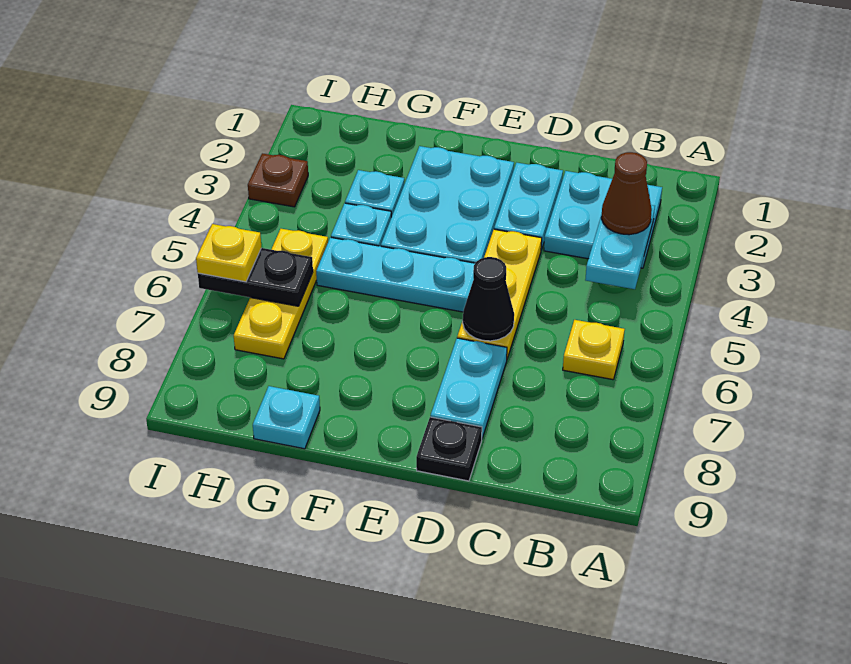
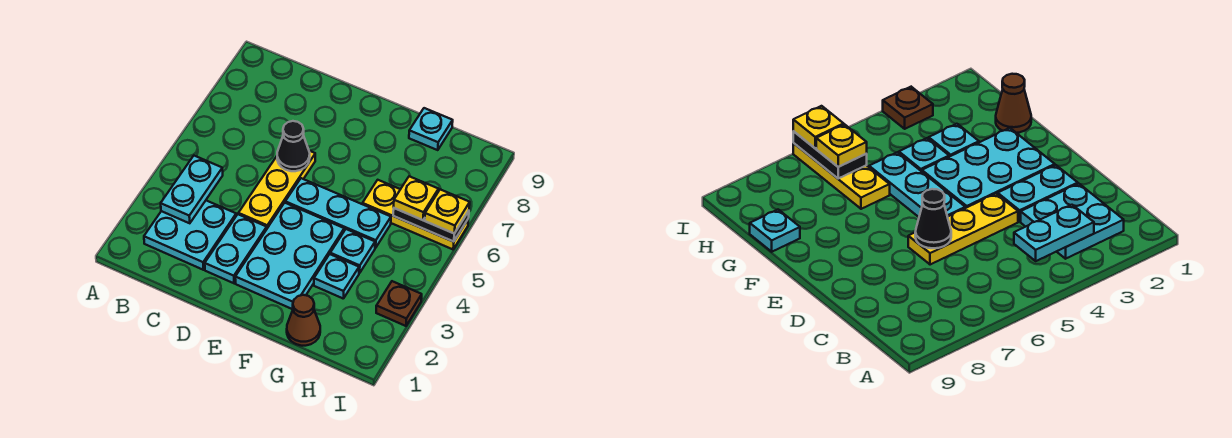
brown 1x1 cone [601,152,652,235] -> brown 1x1 cone moved to [287,295,320,346]
yellow 1x1 plate [563,320,625,380] -> yellow 1x1 plate moved to [394,176,438,220]
cyan 1x2 plate [431,338,507,438] -> none
black 1x1 plate [416,417,482,481] -> none
yellow 1x3 plate [234,229,328,359] -> yellow 1x3 plate turned to [363,180,468,249]

